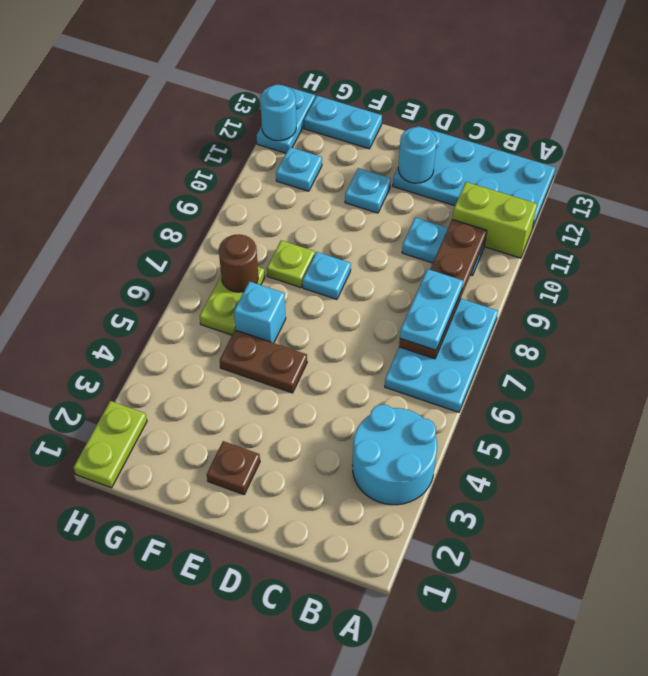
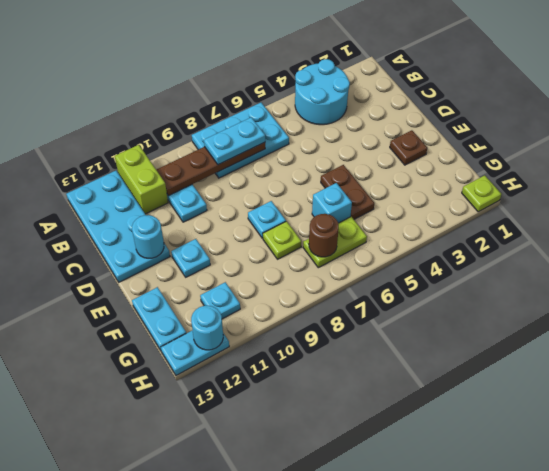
lime 1x2 plate [74,401,147,488] -> lime 1x1 plate [462,175,501,212]

